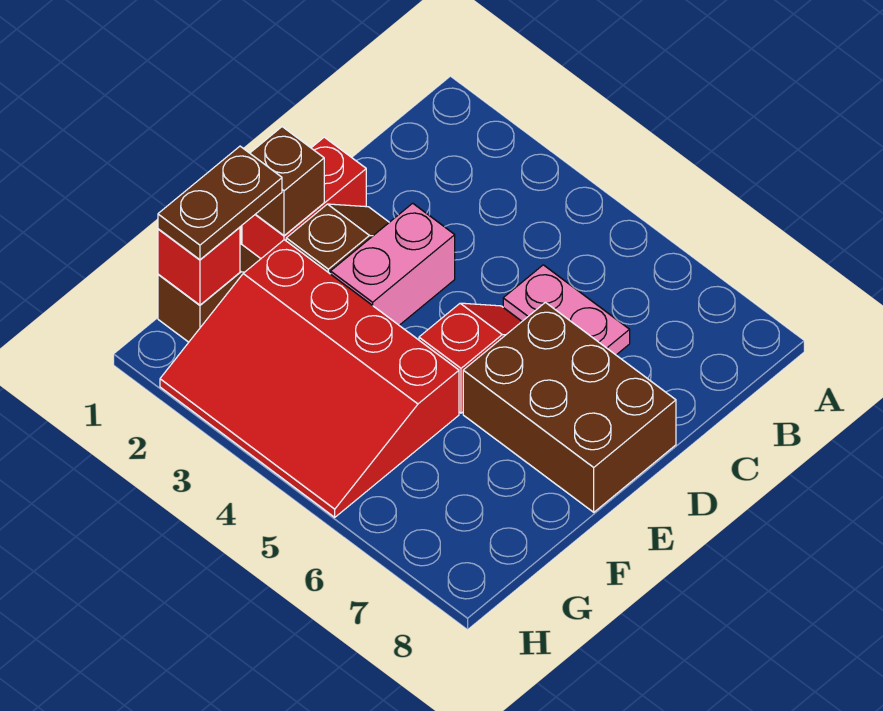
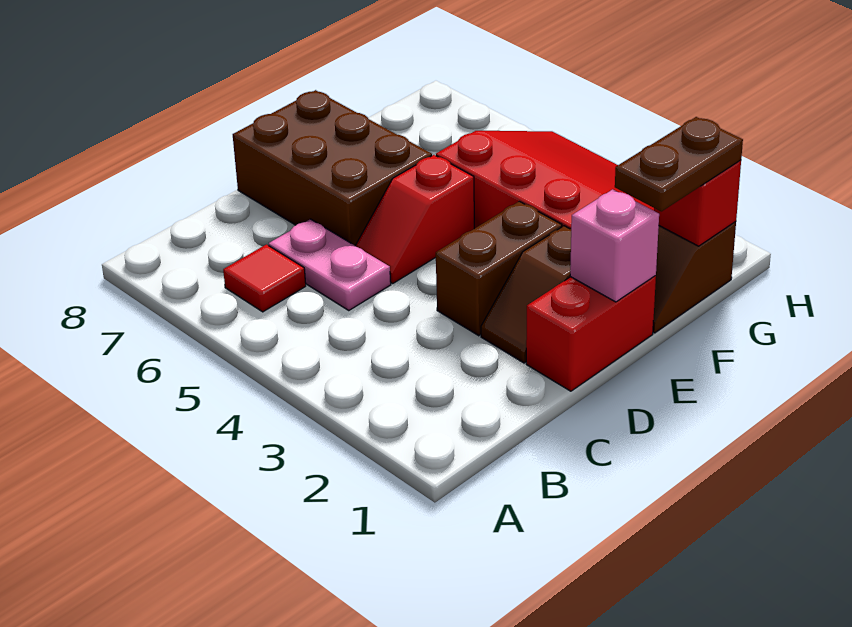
none -> red 1x1 tile [223,244,306,312]
pink 1x2 brick [331,203,455,325] -> brown 1x2 brick [436,201,562,336]
brown 1x1 brick [250,127,324,236] -> pink 1x1 brick [570,189,659,302]

